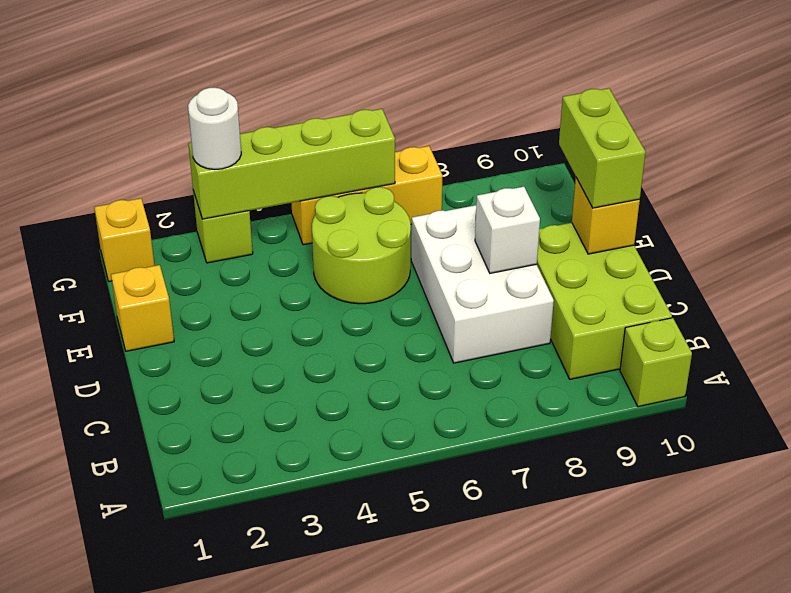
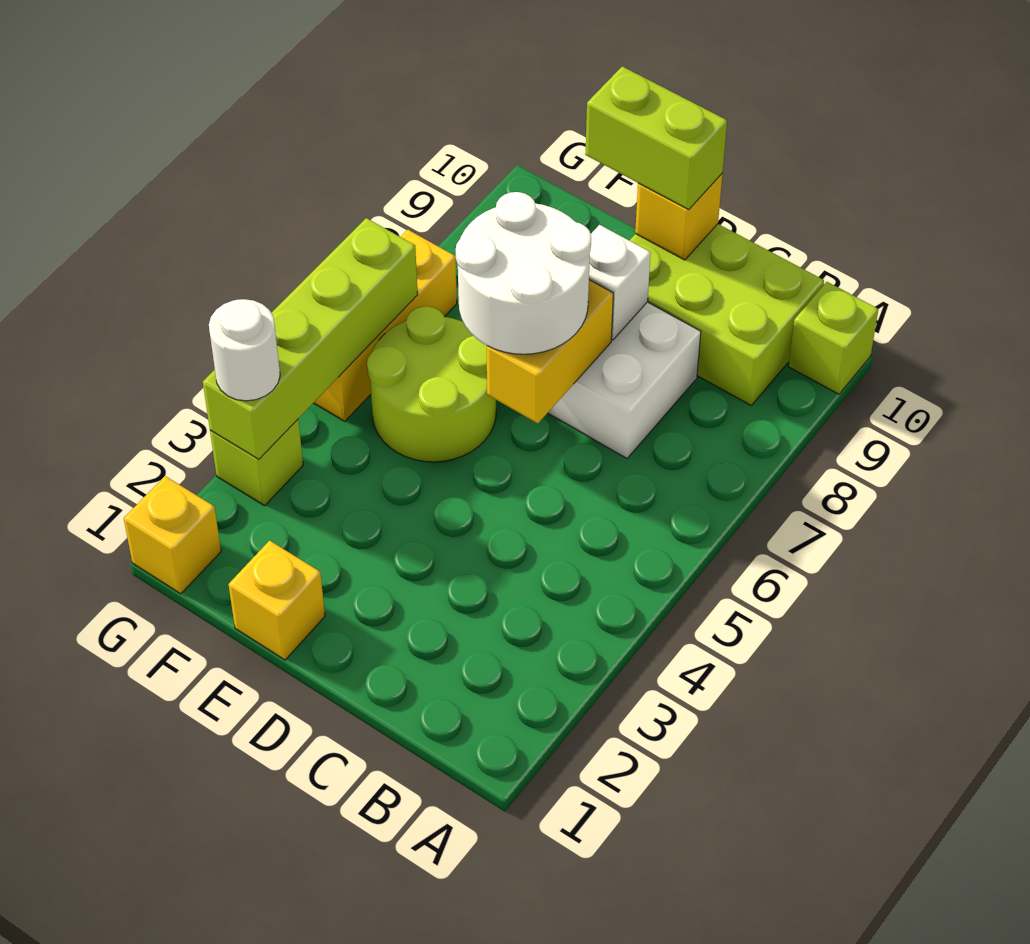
none -> yellow 1x2 brick [487,280,613,424]
none -> white 2x2 round brick [456,192,591,354]

